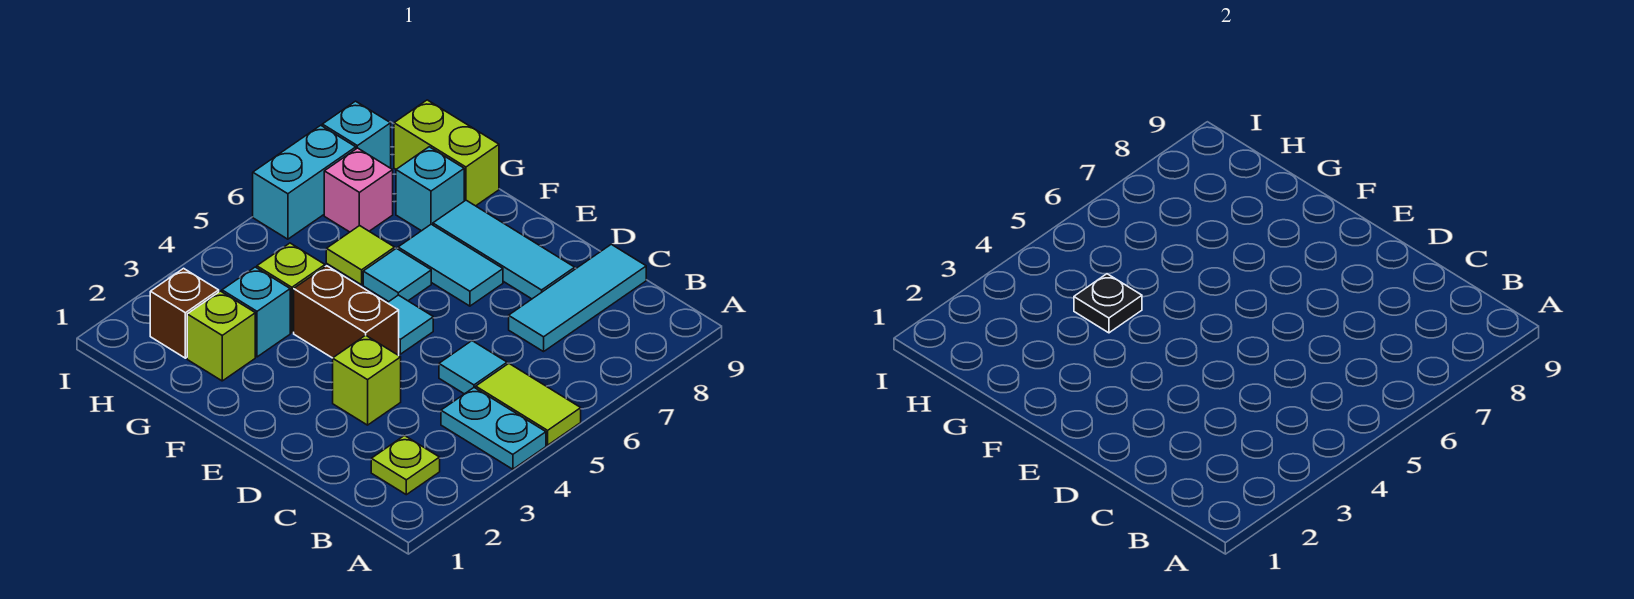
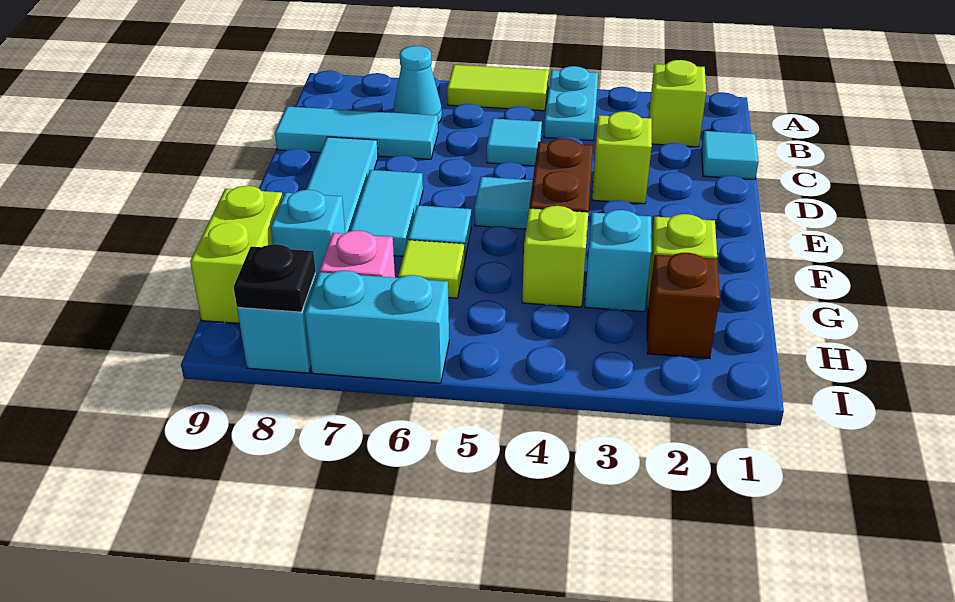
lime 1x2 tile [476,363,581,445] -> lime 1x2 tile turned to [447,65,549,111]
lime 1x1 plate [371,436,440,495] -> lime 1x1 brick [649,60,706,147]
none -> cyan 1x1 cone [393,46,442,123]
none -> cyan 1x1 tile [701,131,759,179]
black 1x1 plate [1074,274,1142,333] -> black 1x1 plate moved to [234,244,316,312]

